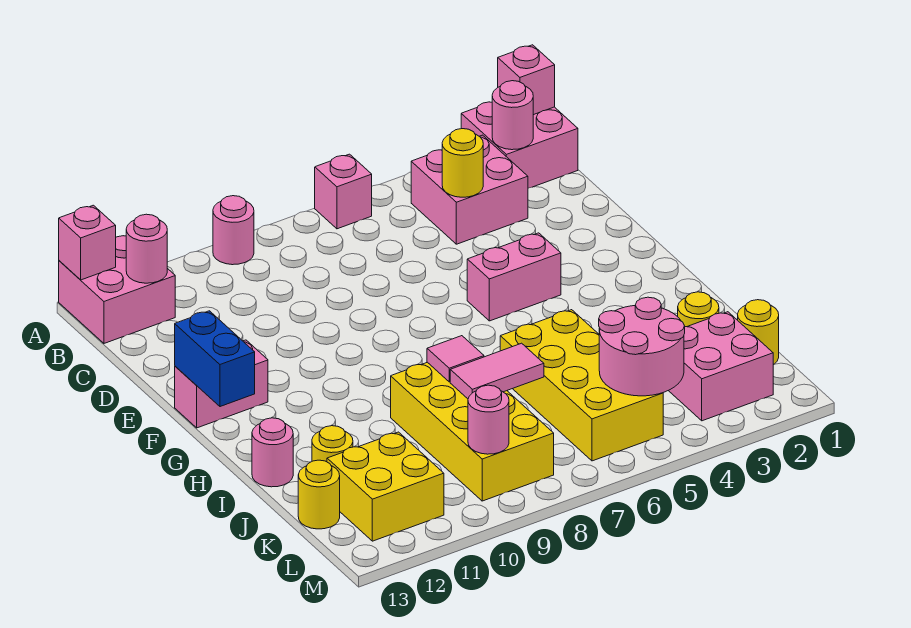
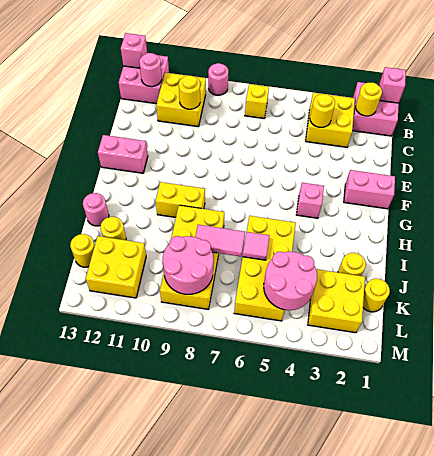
pink 1x1 brick [315,154,372,229] -> pink 1x1 brick moved to [296,183,324,218]
pink 1x1 round brick [492,81,533,150] -> yellow 1x1 round brick [356,82,382,116]
pink 2x2 brick [411,135,528,244] -> yellow 2x2 brick [306,93,355,147]
none -> yellow 1x1 brick [245,84,269,118]
none -> yellow 2x2 brick [156,73,206,127]
none -> yellow 1x1 round brick [179,76,200,109]
pink 1x2 brick [467,233,561,321] -> pink 1x2 brick moved to [344,170,395,209]
blue 1x2 brick [175,311,255,407] -> none
none -> yellow 1x2 brick [156,182,205,217]
pink 1x1 tile [427,336,484,382] -> pink 1x1 tile moved to [243,232,269,260]
pink 2x2 brick [669,312,773,421] -> yellow 2x2 brick [308,269,365,333]
pink 1x1 round brick [468,385,509,454] -> pink 2x2 round brick [163,236,213,294]

